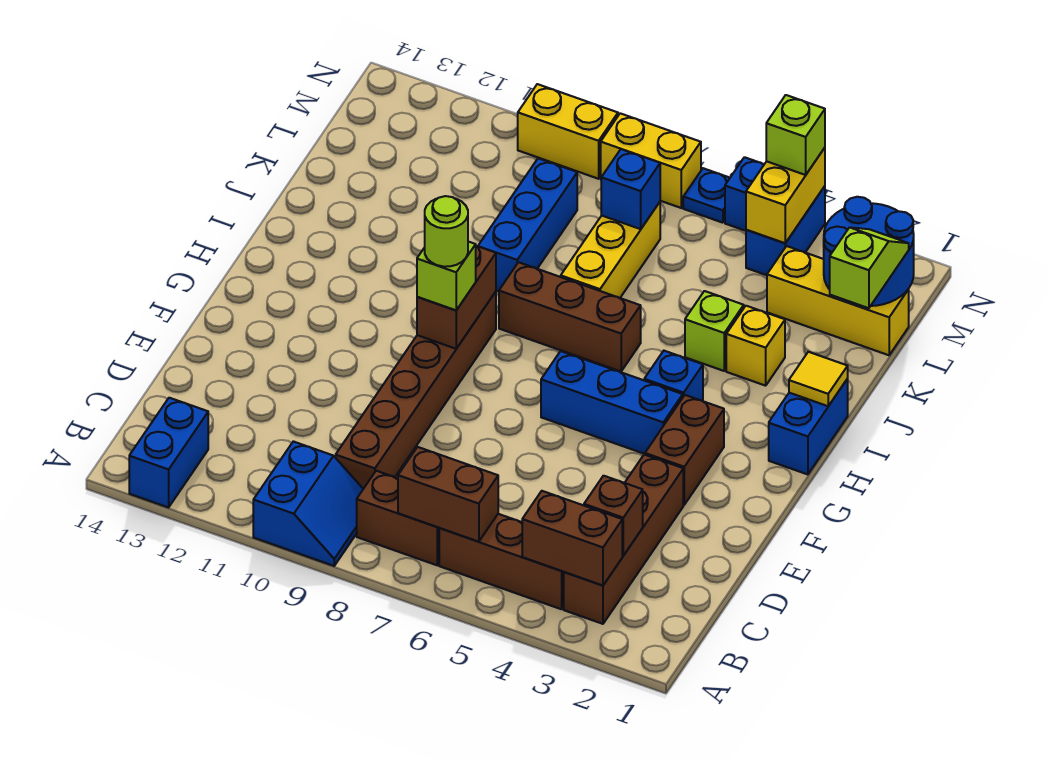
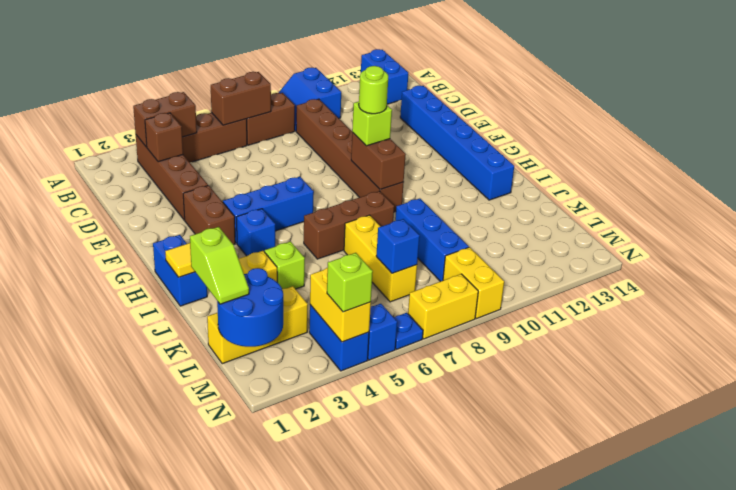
none -> blue 1x6 brick [400,86,514,200]
yellow 1x2 brick [518,84,618,179] -> yellow 1x2 brick turned to [443,247,504,319]

